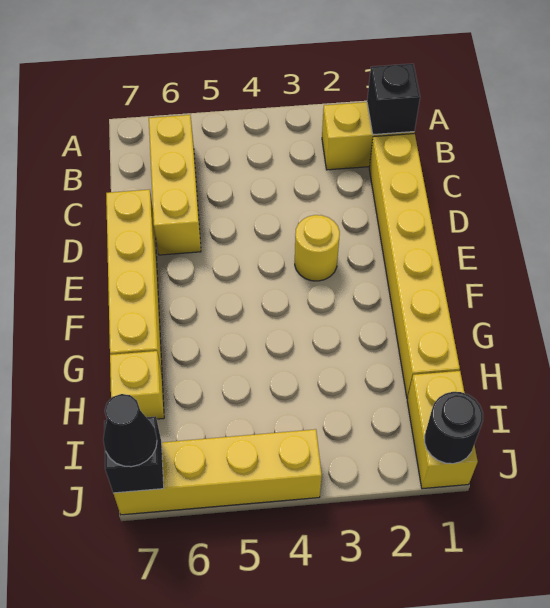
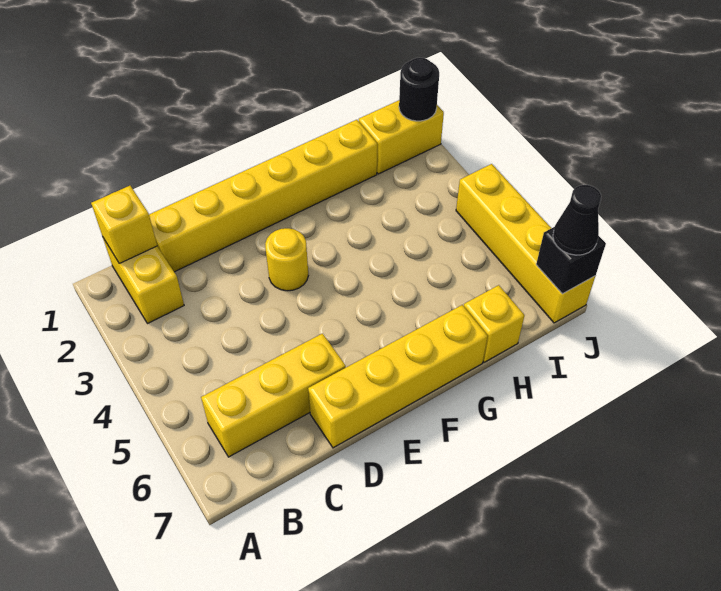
black 1x1 brick [367,64,420,135] -> yellow 1x1 brick [91,186,157,263]

